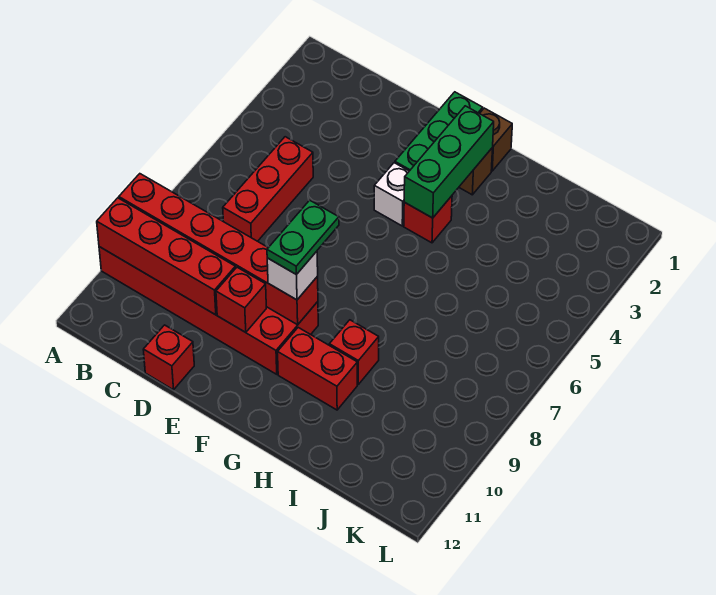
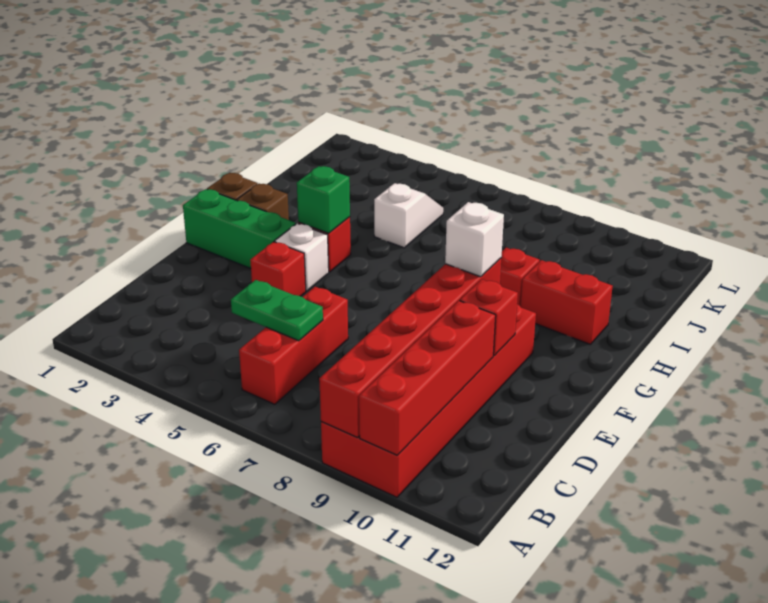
red 1x3 brick [223,137,313,241] -> red 1x3 brick turned to [239,287,348,404]
red 1x1 brick [143,325,194,390] -> red 1x1 brick moved to [250,242,306,296]
green 1x2 plate [267,200,339,275] -> green 1x2 plate moved to [231,280,323,341]
green 1x3 brick [404,106,494,218] -> green 1x1 brick [297,166,350,233]
red 1x2 brick [278,328,357,410] -> red 1x2 brick turned to [521,260,613,344]
none -> white 1x2 slope [374,183,443,248]

